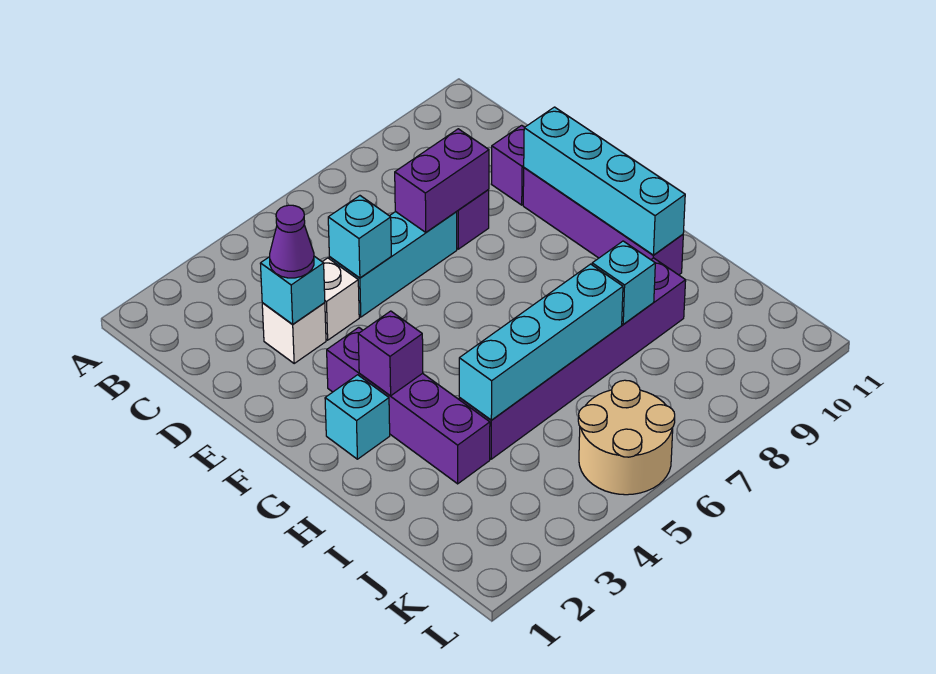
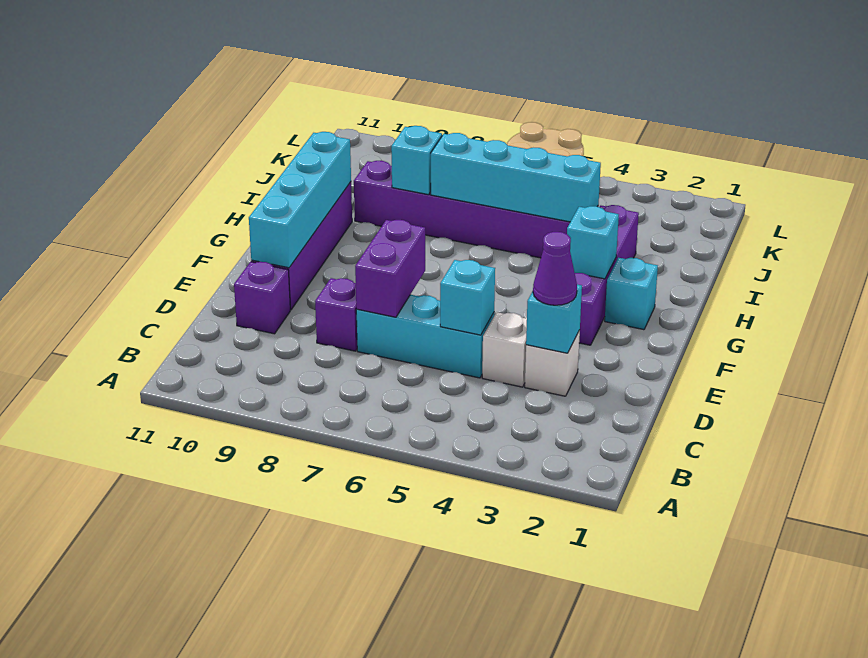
purple 1x2 brick [395,129,489,232] -> purple 1x2 brick turned to [355,220,425,317]
purple 1x1 brick [358,311,423,396] -> cyan 1x1 brick [567,206,619,279]

